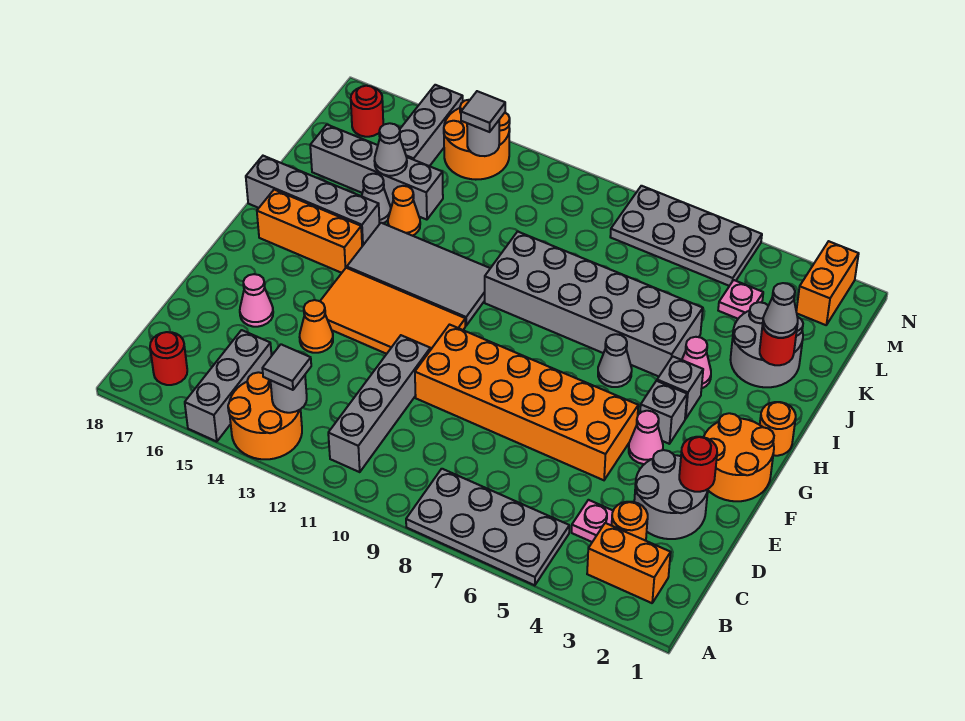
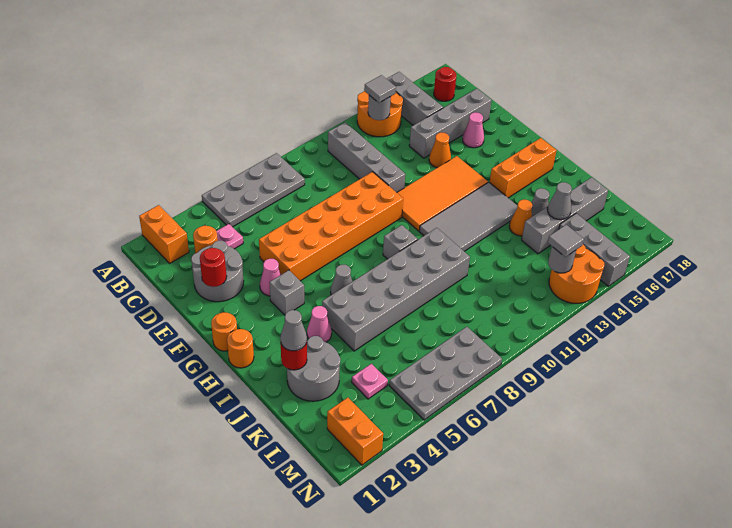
orange 1x2 brick [587,523,671,603] -> orange 1x2 brick turned to [139,205,189,263]
orange 2x2 round brick [704,413,774,501] -> orange 1x1 round brick [211,312,237,351]
grey 1x1 brick [657,356,703,419] -> grey 1x1 brick moved to [383,225,418,259]
grey 1x4 brick [246,156,379,246] -> grey 1x4 brick moved to [409,89,492,158]
red 1x1 round brick [351,86,383,137] -> none

